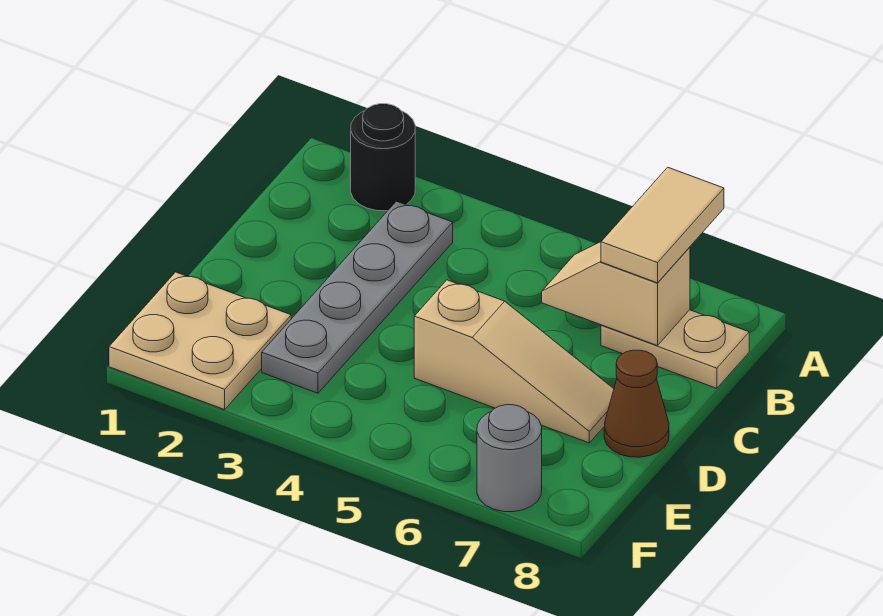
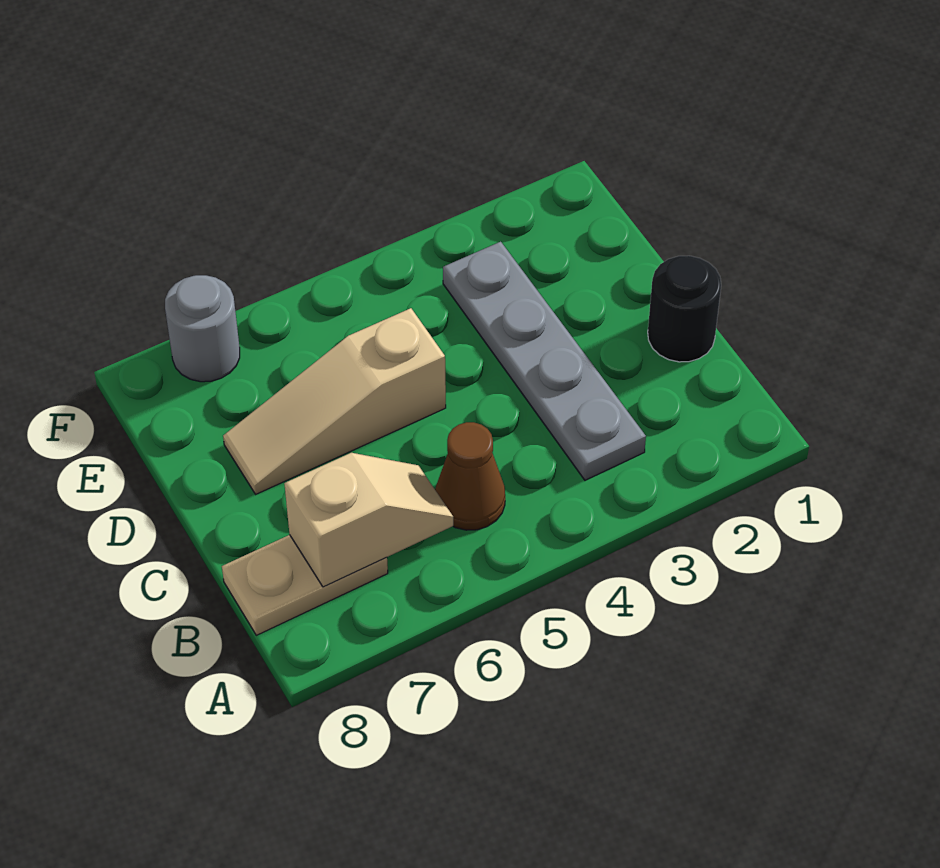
black 1x1 round brick [351,104,415,211] -> black 1x1 round brick moved to [648,256,721,362]
tan 1x2 tile [601,167,724,283] -> none
brown 1x1 cone [604,350,669,457] -> brown 1x1 cone moved to [435,422,505,530]
tan 2x2 plate [109,272,291,410] -> none

